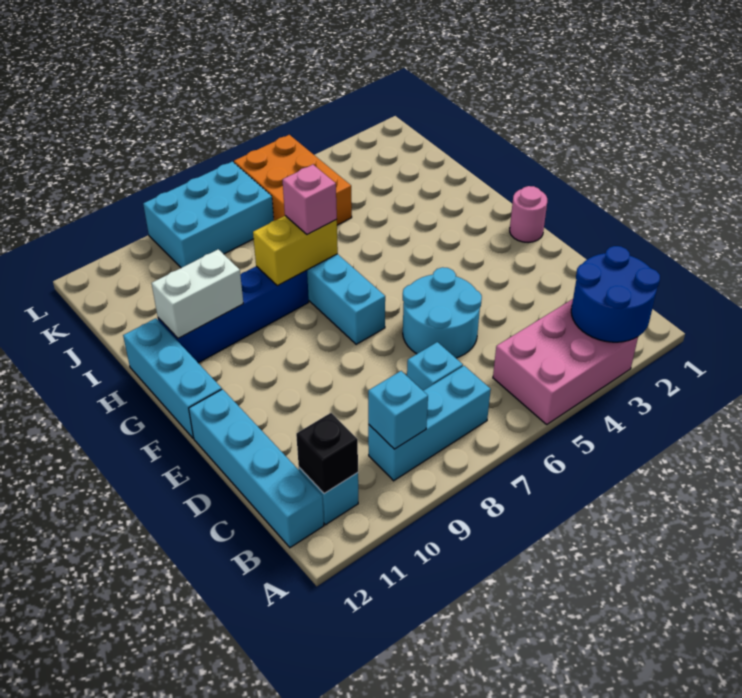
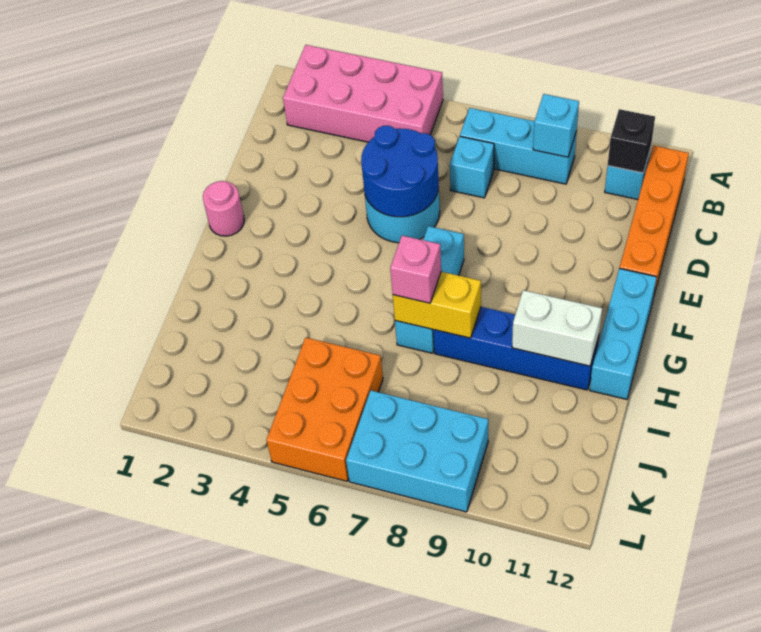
blue 2x2 round brick [571,246,660,342] -> blue 2x2 round brick moved to [361,126,439,217]
pink 2x3 brick [493,299,638,424] -> pink 2x4 brick [283,45,443,142]
cyan 1x4 brick [189,389,324,548] -> orange 1x4 brick [620,146,689,298]

